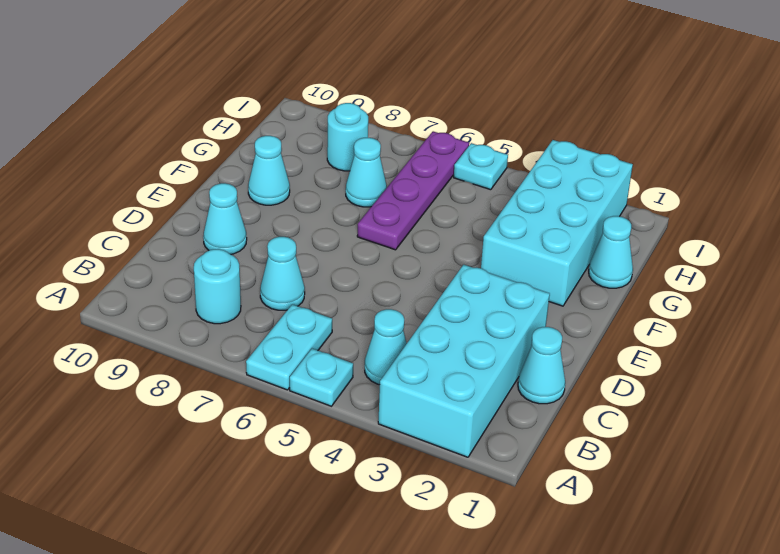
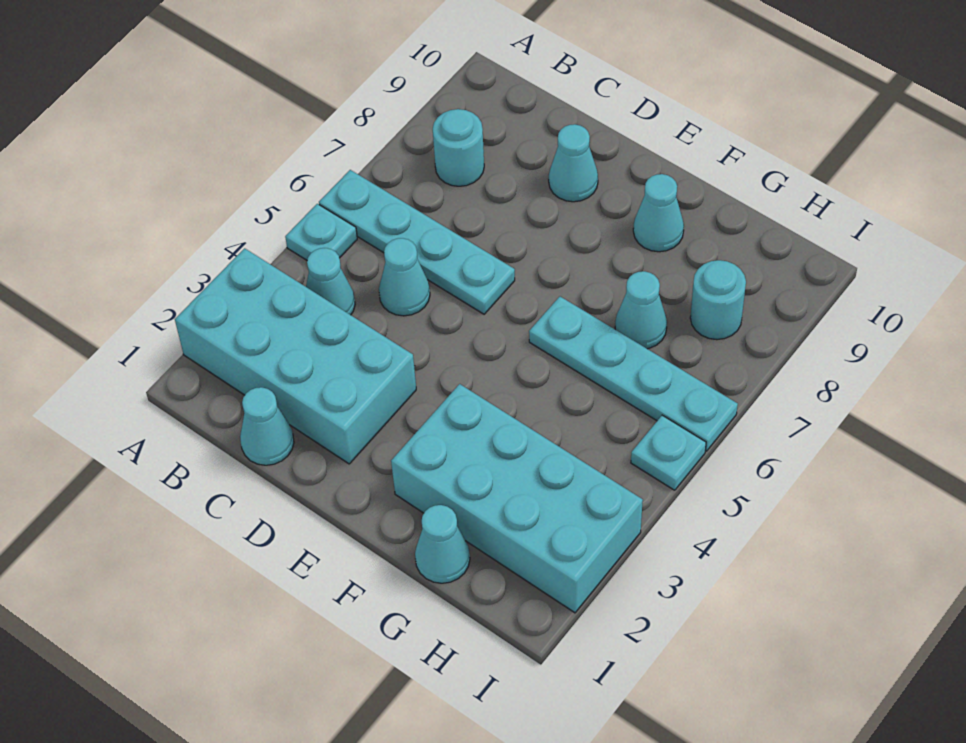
cyan 1x2 plate [246,304,332,390] -> cyan 1x4 plate [319,170,515,314]
cyan 1x1 cone [260,237,305,310] -> cyan 1x1 cone moved to [379,238,430,316]
purple 1x4 plate [357,131,469,250] -> cyan 1x4 plate [529,297,738,451]

